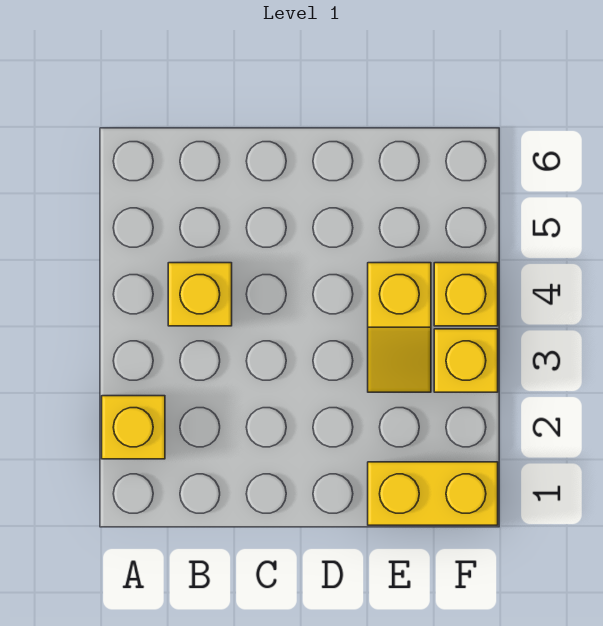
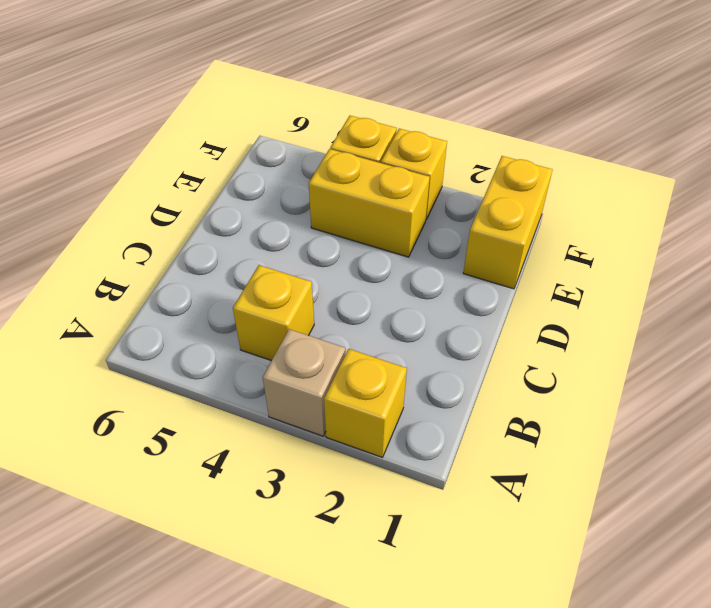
none -> tan 1x1 brick [263,329,346,436]
yellow 1x2 slope [368,263,431,392] -> yellow 1x2 brick [309,149,430,257]

